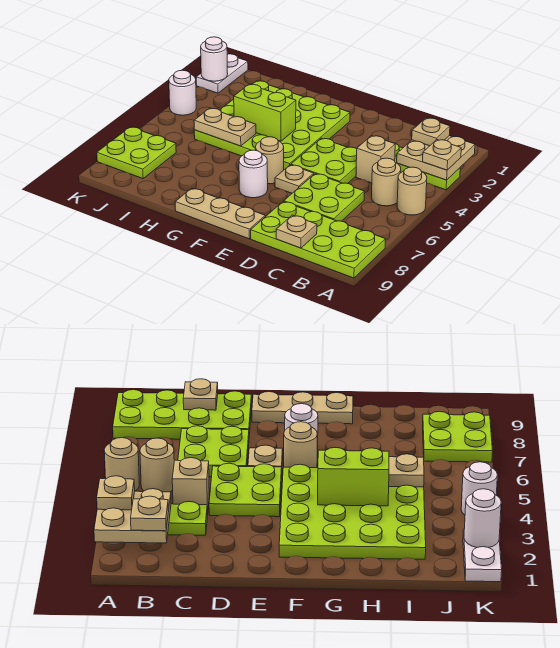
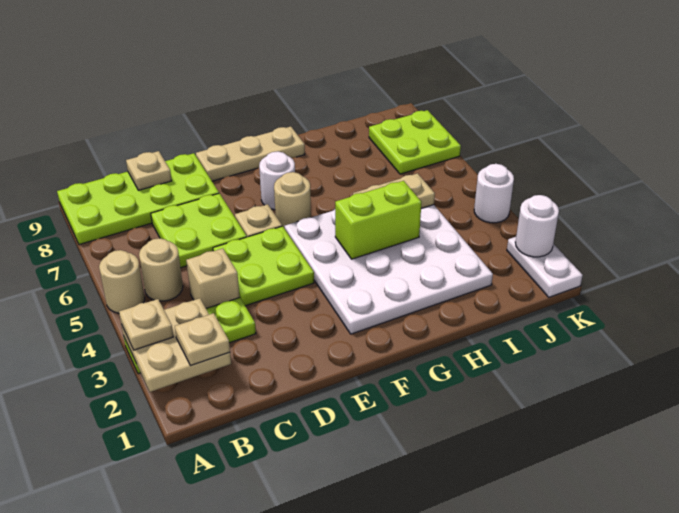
lime 4x4 plate [194,81,350,170] -> white 4x4 plate [284,205,493,334]

